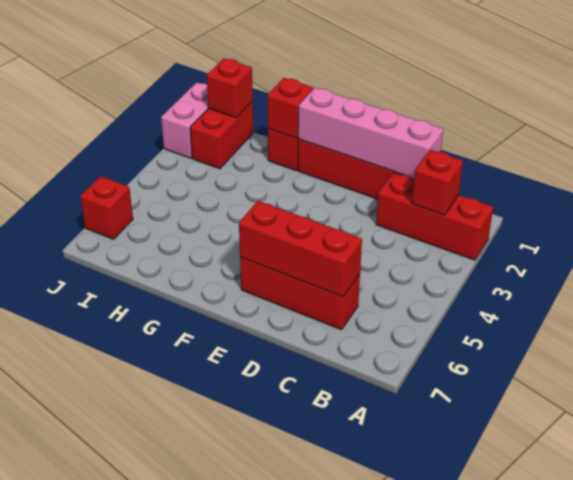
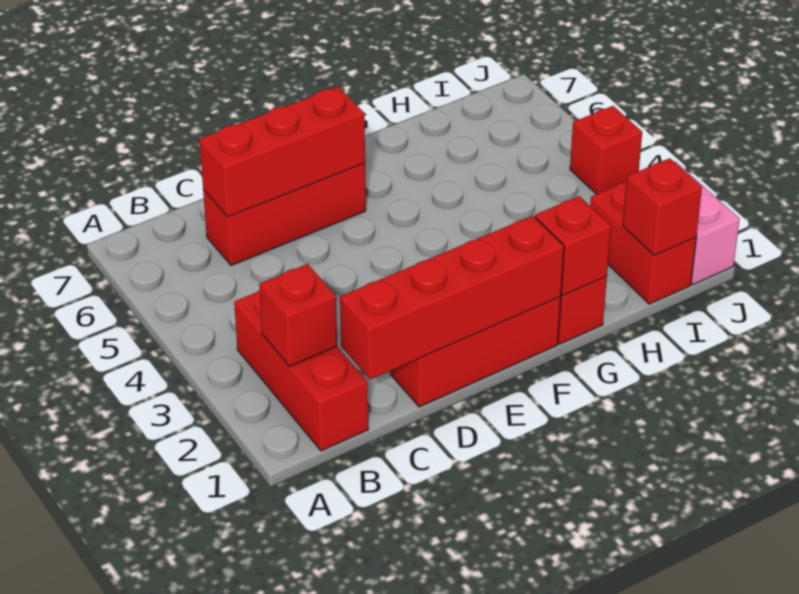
red 1x3 brick [376,173,493,260] -> red 1x3 brick turned to [234,290,368,451]
pink 1x4 brick [298,88,443,178] -> red 1x4 brick [340,216,564,380]
red 1x1 brick [80,176,133,239] -> red 1x1 brick moved to [570,106,642,194]

